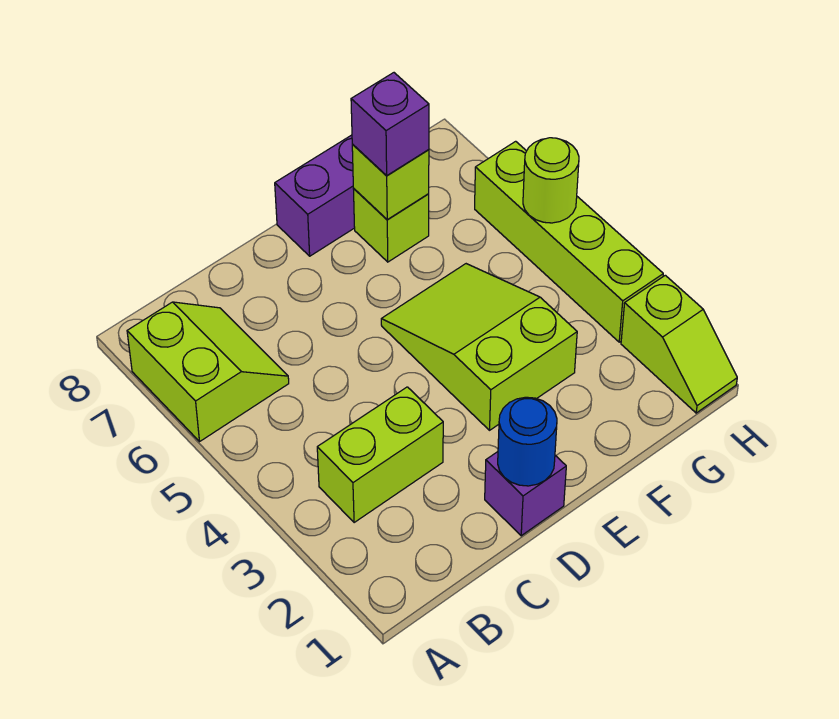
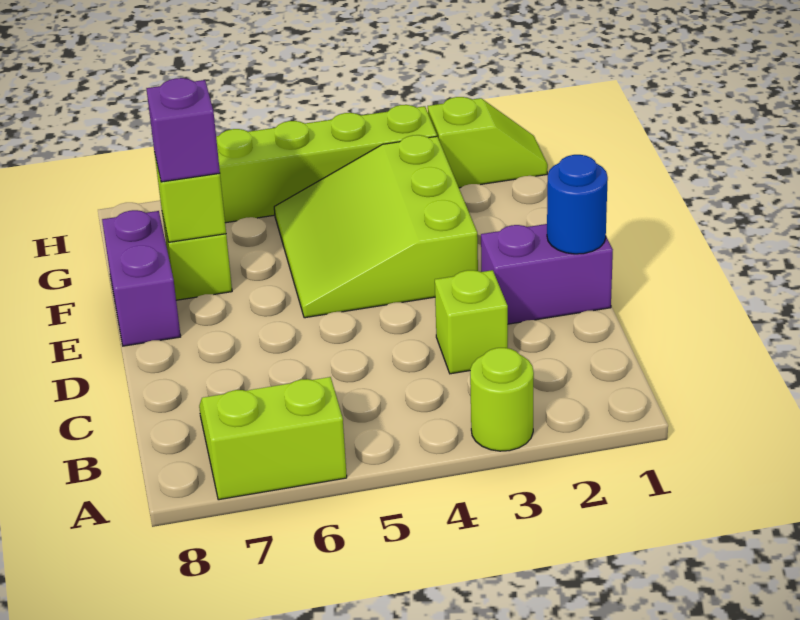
lime 1x2 brick [317,387,443,523] -> lime 1x1 brick [435,270,508,374]
purple 1x1 brick [485,452,566,536] -> purple 1x2 brick [481,224,613,324]
lime 2x3 slope [381,264,577,430] -> lime 3x3 slope [274,135,478,318]
lime 1x1 round brick [523,138,579,223] -> lime 1x1 round brick moved to [470,348,534,451]

